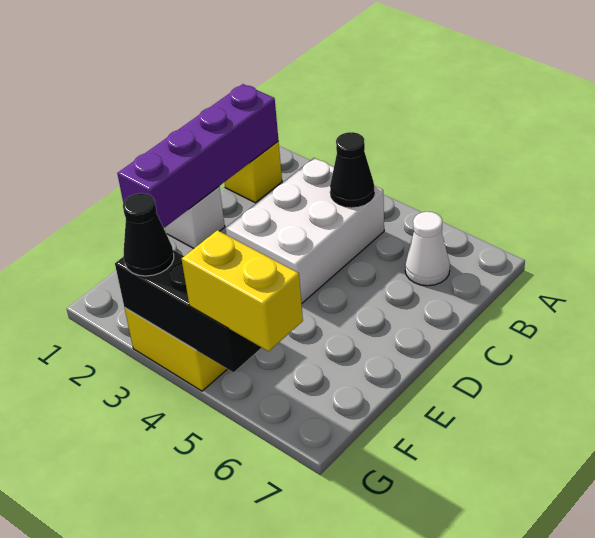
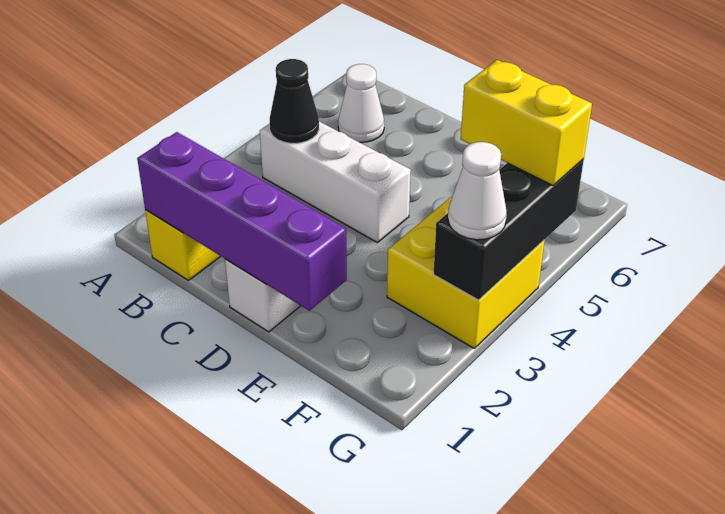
white 2x3 brick [226,158,384,303] -> white 1x3 brick [260,121,411,243]
black 1x1 cone [123,193,174,276] -> white 1x1 cone [448,142,507,240]
yellow 1x2 brick [182,230,303,351] -> yellow 1x2 brick turned to [461,60,592,186]

